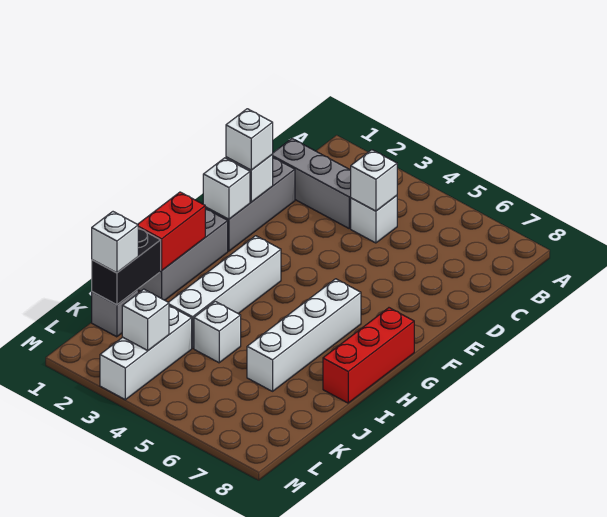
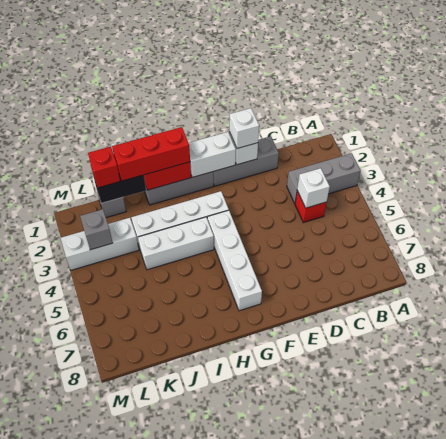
grey 1x3 brick [272,139,351,228] -> grey 1x3 brick turned to [287,153,361,203]
white 1x1 brick [351,196,397,243] -> red 1x1 brick [295,191,327,223]
white 1x1 brick [203,158,250,219] -> white 1x2 brick [189,132,236,177]
white 1x4 brick [247,279,361,391] -> white 1x4 brick turned to [207,210,262,311]
red 1x3 brick [323,308,414,403] -> red 1x3 brick moved to [112,127,190,181]
white 1x1 brick [194,301,241,363] -> white 1x3 brick [138,217,214,270]
white 1x1 brick [92,212,138,273] -> red 1x1 brick [88,147,120,188]
white 1x1 brick [122,289,169,350] -> grey 1x1 brick [80,209,113,250]

